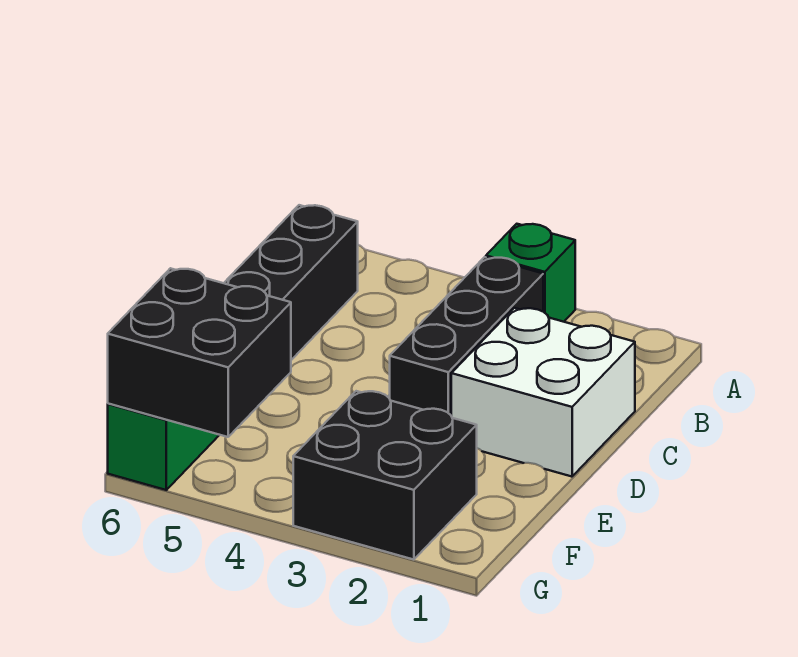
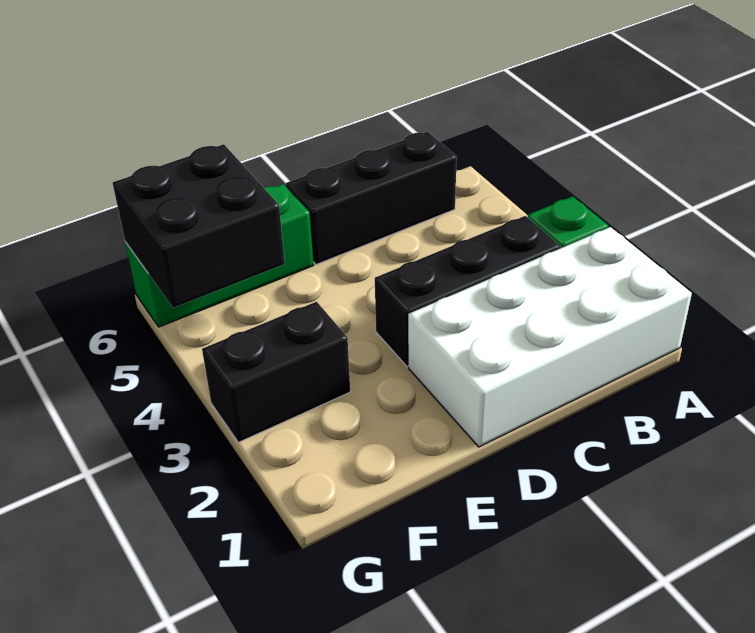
white 2x2 brick [451,308,635,477] -> white 2x4 brick [408,227,692,447]
black 2x2 brick [293,391,477,560] -> black 1x2 brick [202,302,350,442]

